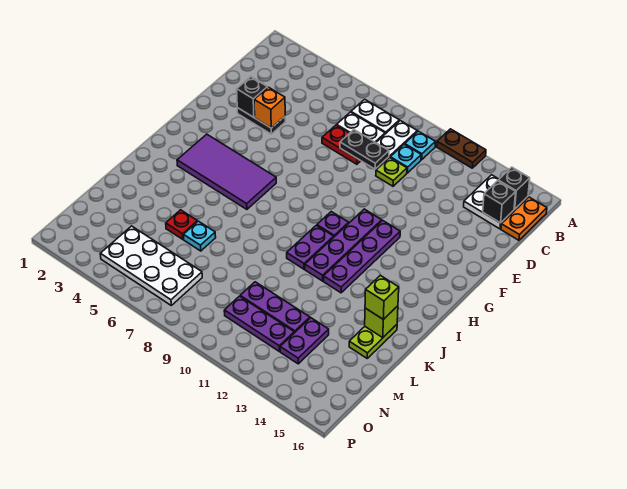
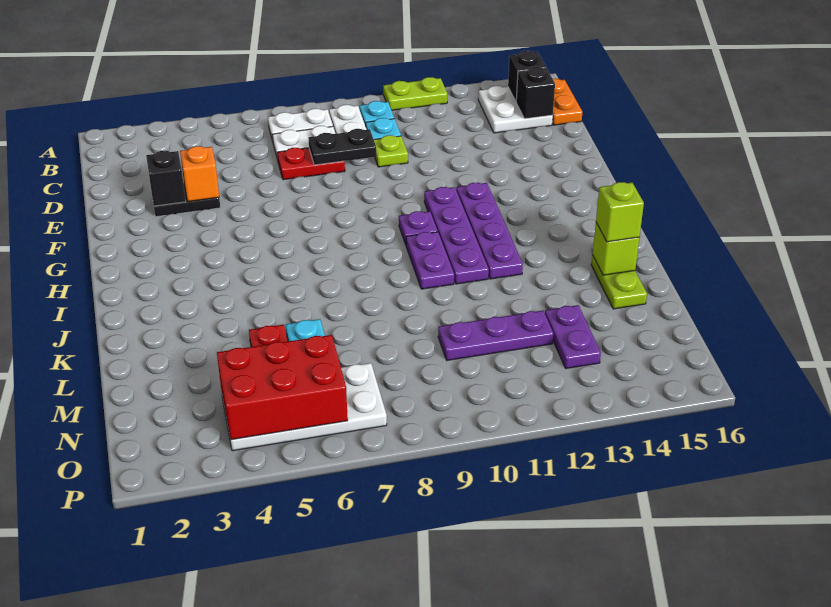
brown 1x2 plate [437,129,486,168] -> lime 1x2 plate [383,77,447,110]
purple 2x4 tile [177,134,276,209] -> none
none -> red 2x3 brick [217,335,348,440]
purple 1x3 plate [224,296,294,351] -> none

